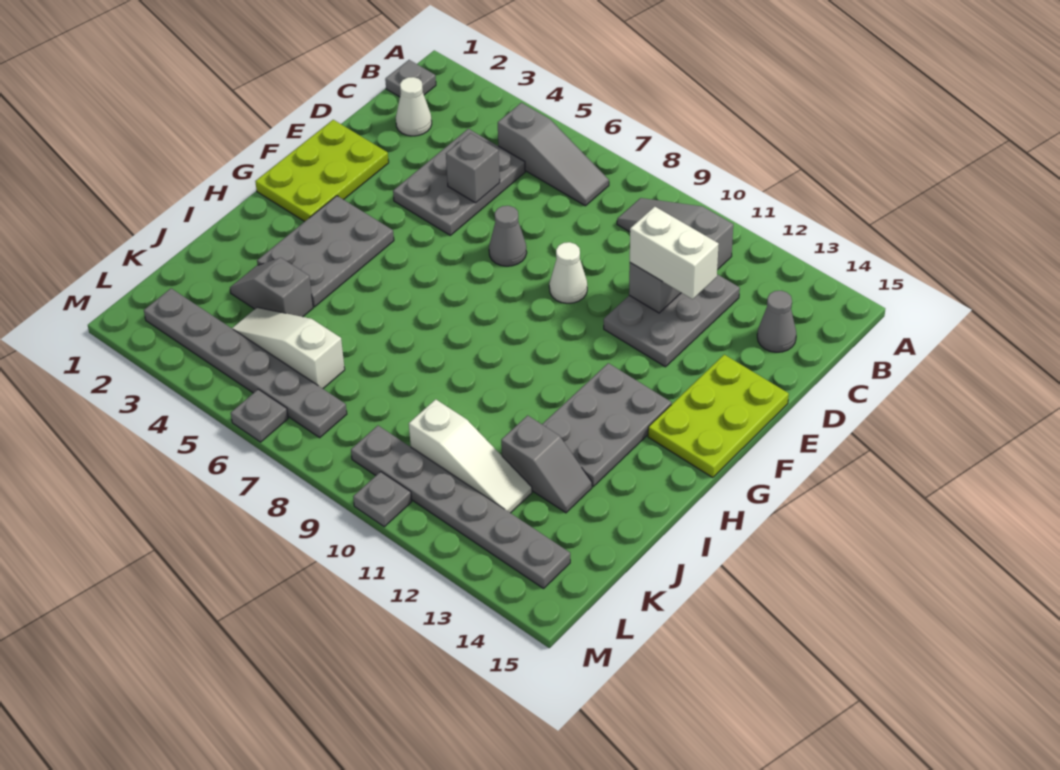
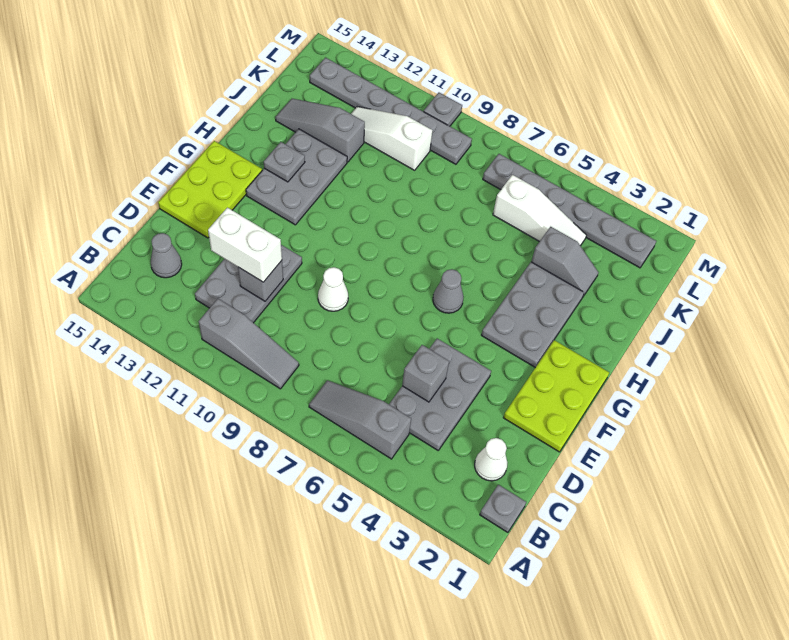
grey 1x1 cone [489,206,527,266] -> grey 1x1 cone moved to [433,269,464,313]
grey 1x2 slope [501,415,592,513] -> grey 1x3 slope [275,99,365,162]
grey 1x1 plate [231,389,288,442] -> grey 1x1 plate moved to [264,142,305,182]

